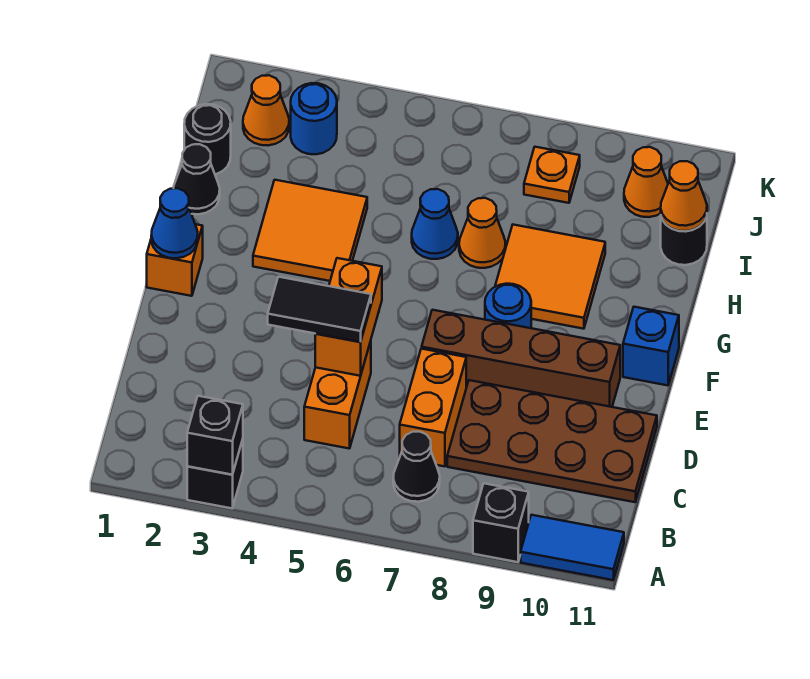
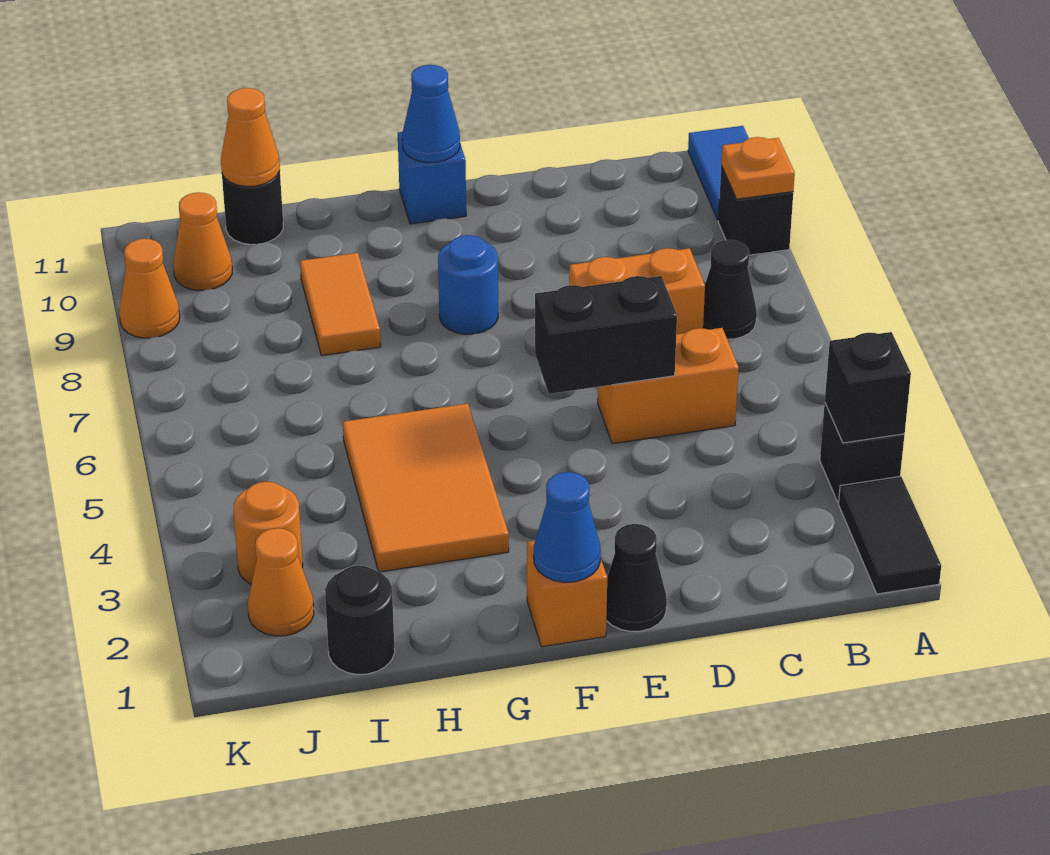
brown 2x4 plate [447,380,657,502] -> none
black 1x2 tile [268,277,371,342] -> black 1x2 tile moved to [839,476,941,594]
orange 1x2 brick [315,258,382,376] -> black 1x2 brick [535,276,677,394]
brown 1x4 brick [422,310,620,407] -> none
orange 2x2 tile [253,180,367,281] -> orange 2x3 tile [343,404,509,572]
orange 2x2 tile [495,225,605,329] -> orange 1x2 tile [300,253,381,356]
black 1x1 cone [174,144,220,214] -> black 1x1 cone moved to [606,524,667,632]
blue 1x1 cone [412,189,458,259] -> blue 1x1 cone moved to [402,65,460,163]
orange 1x1 cone [459,198,506,268] -> orange 1x1 cone moved to [119,239,180,338]
blue 1x1 round brick [291,83,337,154] -> orange 1x1 round brick [233,482,303,584]
orange 1x1 plate [524,147,580,203] -> orange 1x1 plate moved to [721,137,795,199]

